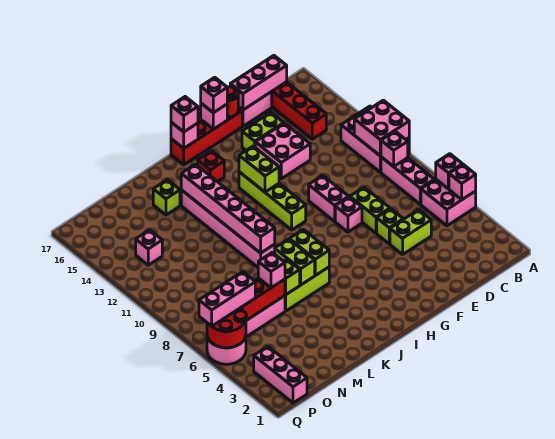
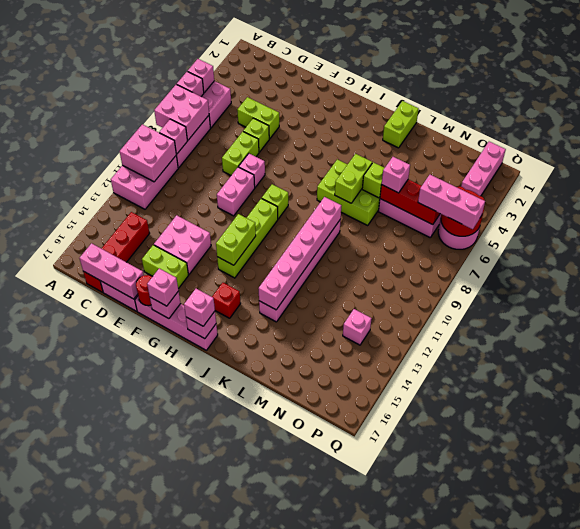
none -> pink 2x2 brick [154,84,209,140]
red 1x4 brick [171,108,242,165] -> pink 1x4 brick [135,296,218,350]
lime 1x2 brick [289,229,329,276] -> lime 1x2 brick moved to [383,101,419,148]
lime 1x1 brick [153,180,180,215] -> lime 1x1 brick moved to [262,184,288,219]

